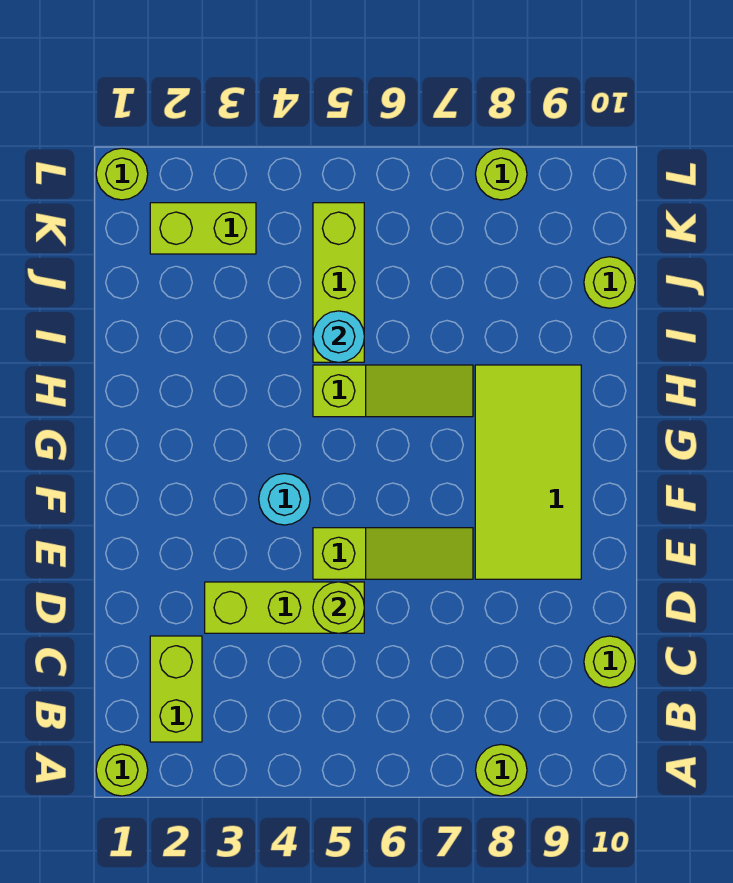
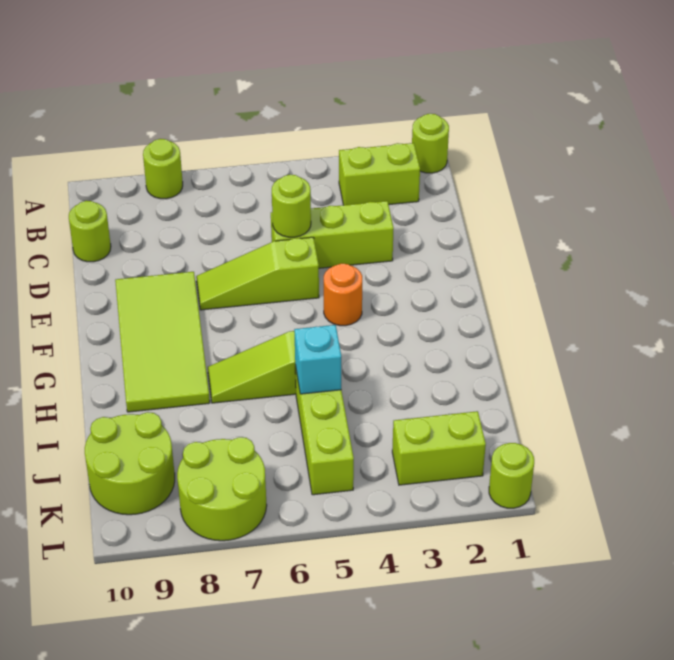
lime 1x2 brick [150,636,202,742] -> lime 1x2 brick turned to [339,143,420,205]
cyan 1x1 round brick [259,474,310,525] -> orange 1x1 round brick [324,264,362,326]
cyan 1x1 round brick [313,311,364,362] -> cyan 1x1 brick [294,325,341,394]
lime 1x1 round brick [584,257,635,308] -> lime 2x2 round brick [85,412,175,515]
lime 1x1 round brick [476,148,527,200] -> lime 2x2 round brick [177,437,267,541]

